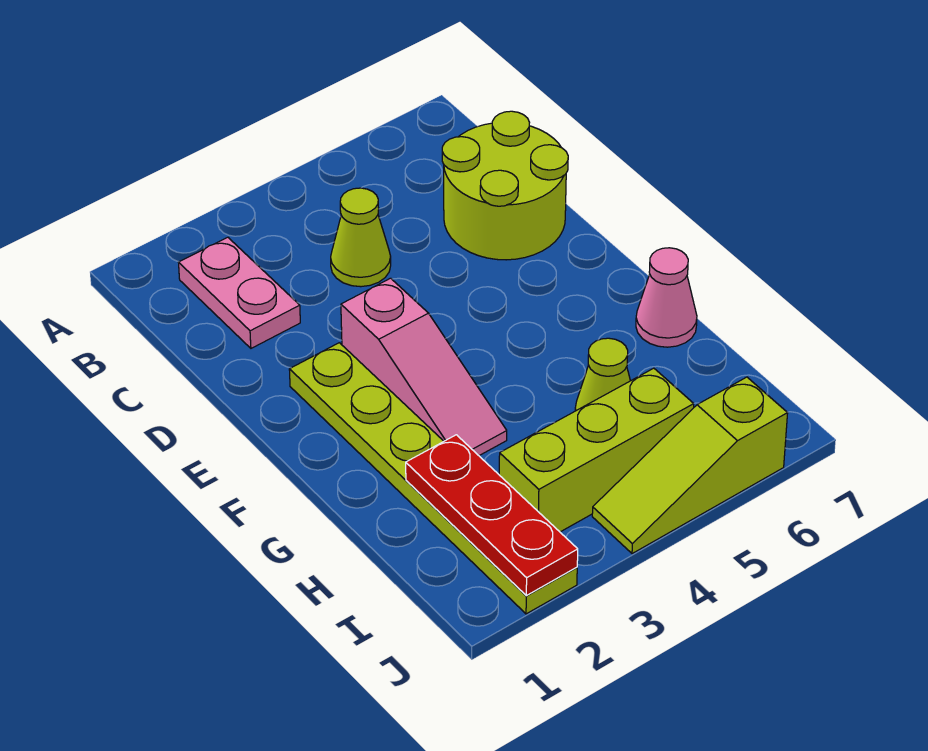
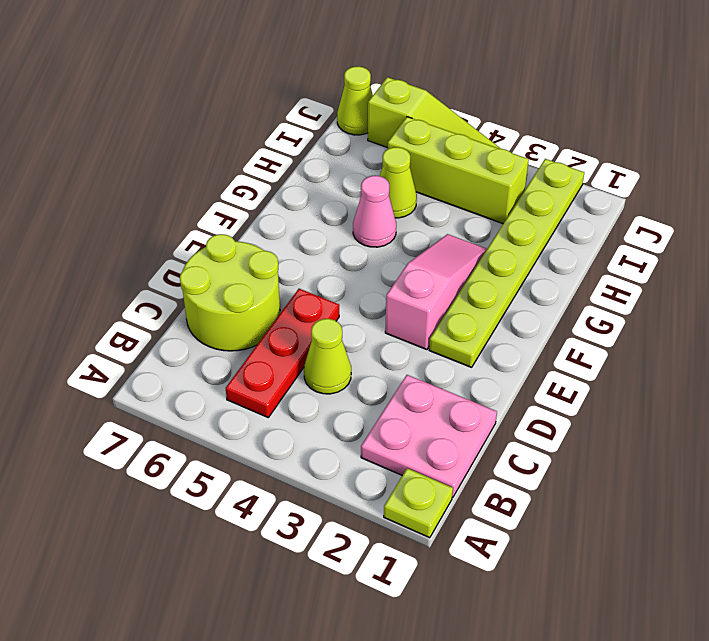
none -> lime 1x1 plate [384,468,453,538]
pink 1x2 plate [179,237,300,348] -> pink 2x2 plate [361,375,497,497]
pink 1x1 cone [636,248,697,347] -> pink 1x1 cone moved to [353,176,396,247]
red 1x3 plate [406,435,578,596] -> red 1x3 plate moved to [226,289,339,417]
none -> lime 1x1 cone [337,66,373,135]

